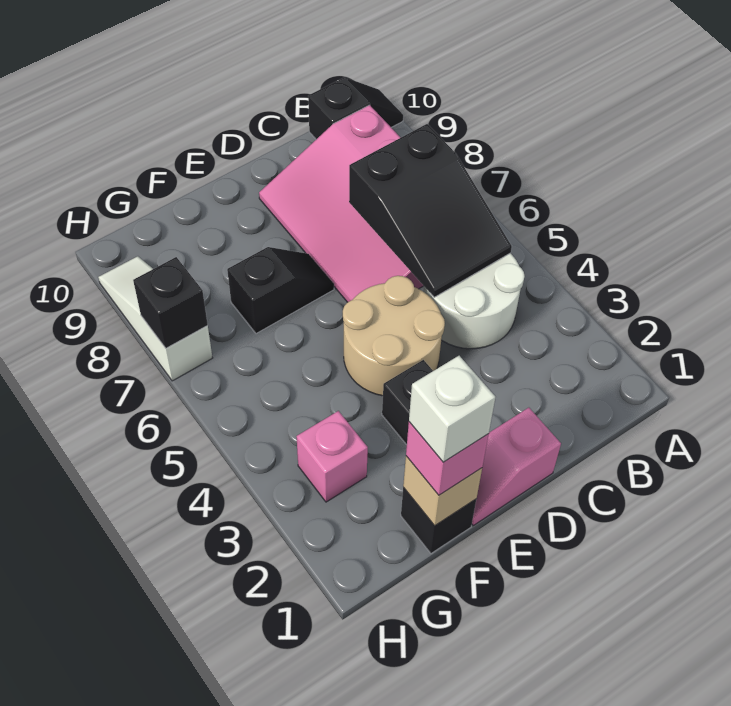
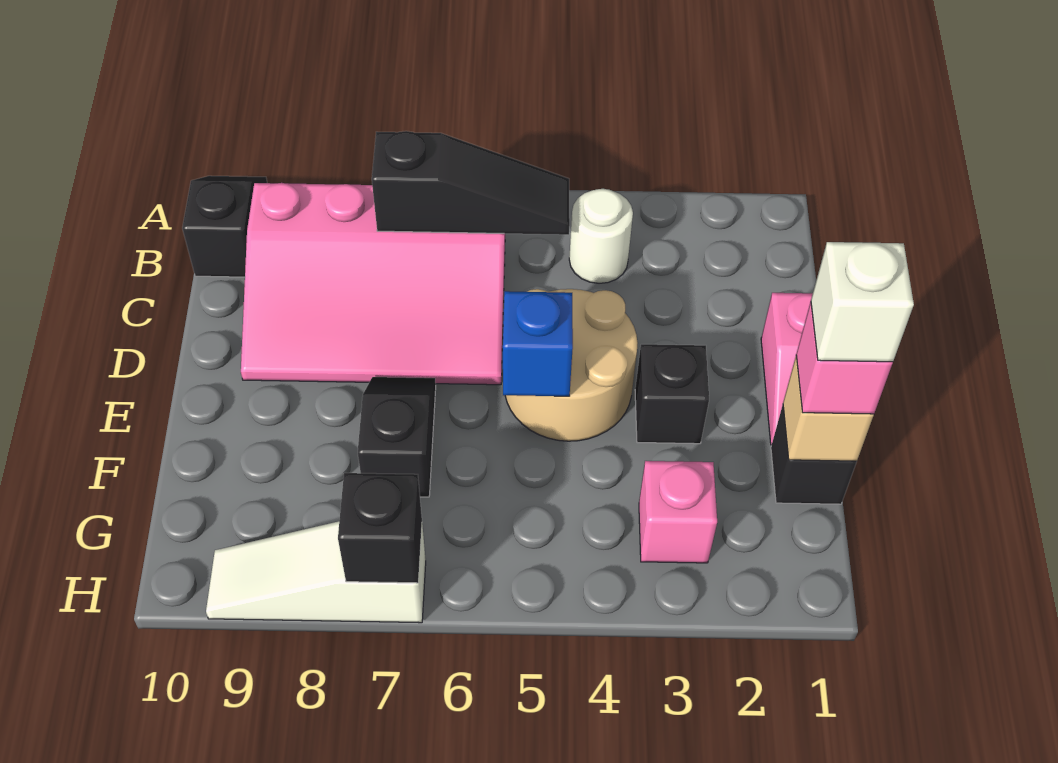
white 2x2 round brick [424,253,524,349] -> white 1x1 round brick [569,189,633,283]
black 2x3 slope [349,124,512,297] -> black 1x3 slope [372,131,570,235]
none -> blue 1x1 brick [503,291,573,396]

